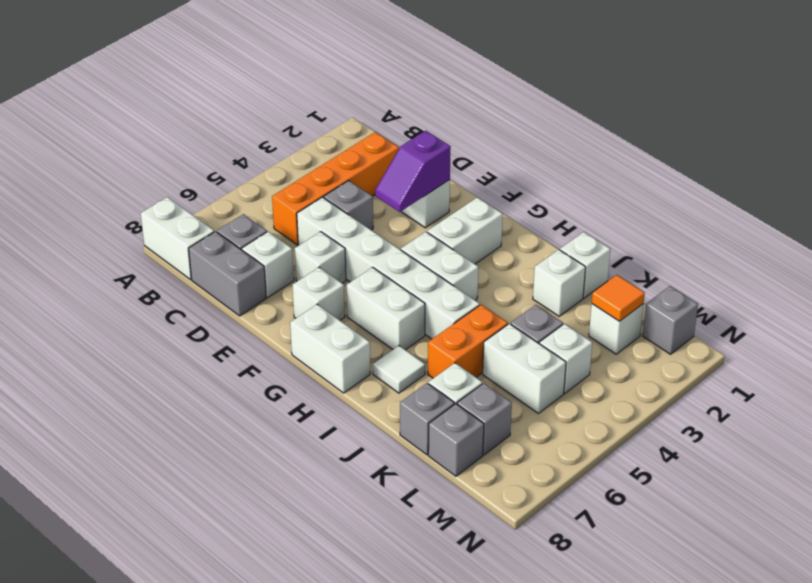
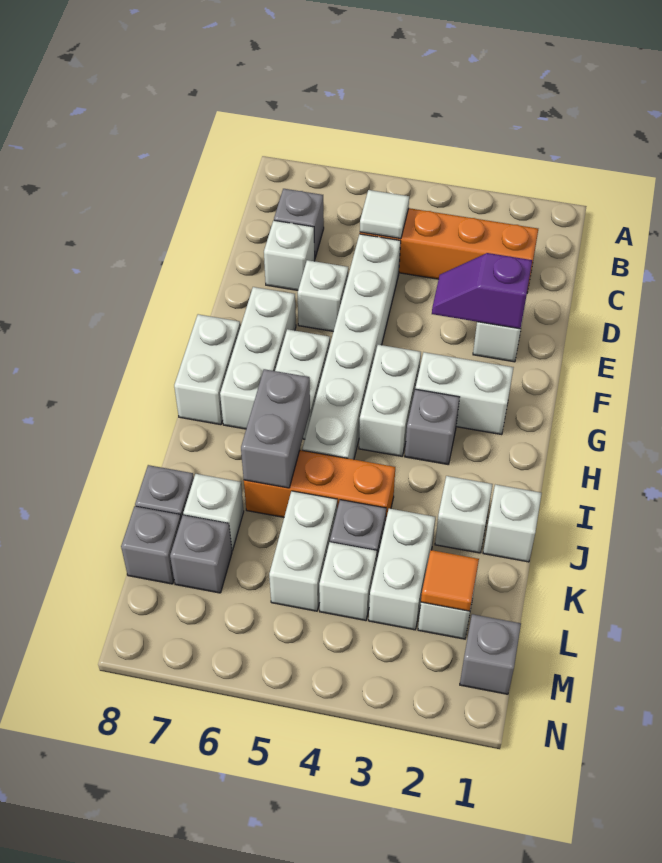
white 1x2 brick [141,197,214,280] -> white 1x2 brick moved to [369,509,435,630]
grey 1x2 brick [189,232,266,316] -> grey 1x2 brick moved to [241,369,310,488]
grey 1x1 brick [324,181,373,230] -> grey 1x1 brick moved to [405,389,460,464]
white 1x1 brick [293,267,345,320] -> white 1x3 brick [220,287,296,429]
white 1x1 tile [373,346,425,393] -> white 1x1 tile moved to [360,190,409,239]
orange 1x2 brick [428,305,508,378] -> orange 1x3 brick [244,450,395,518]

